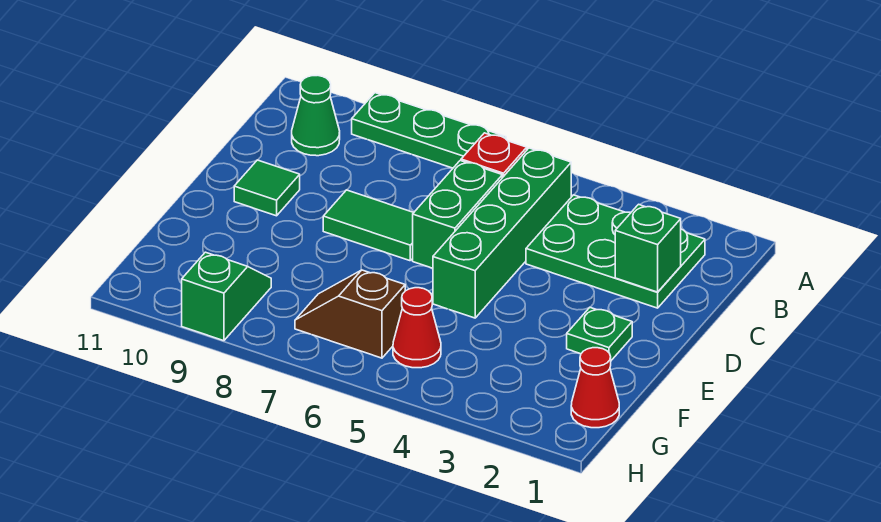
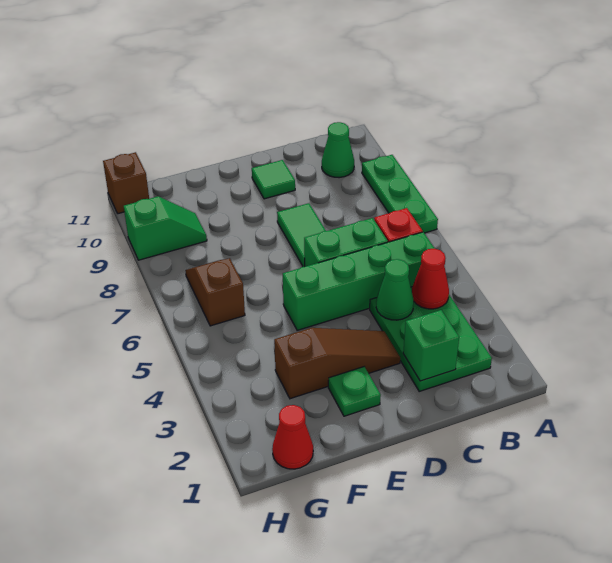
none -> green 1x1 cone [376,259,414,320]
none -> brown 1x3 slope [274,328,400,399]
red 1x1 cone [393,288,441,368] -> red 1x1 cone moved to [412,249,449,309]
none -> brown 1x1 brick [103,152,149,214]

